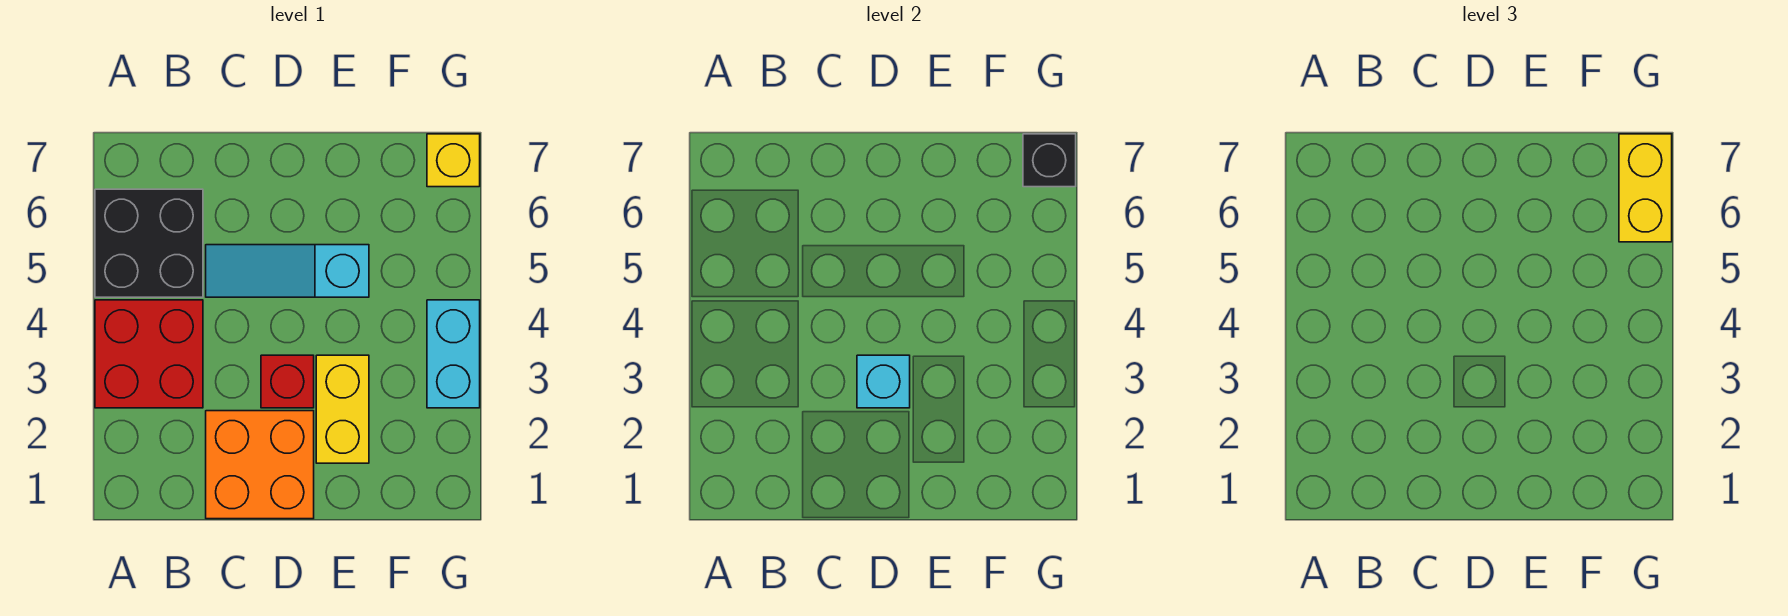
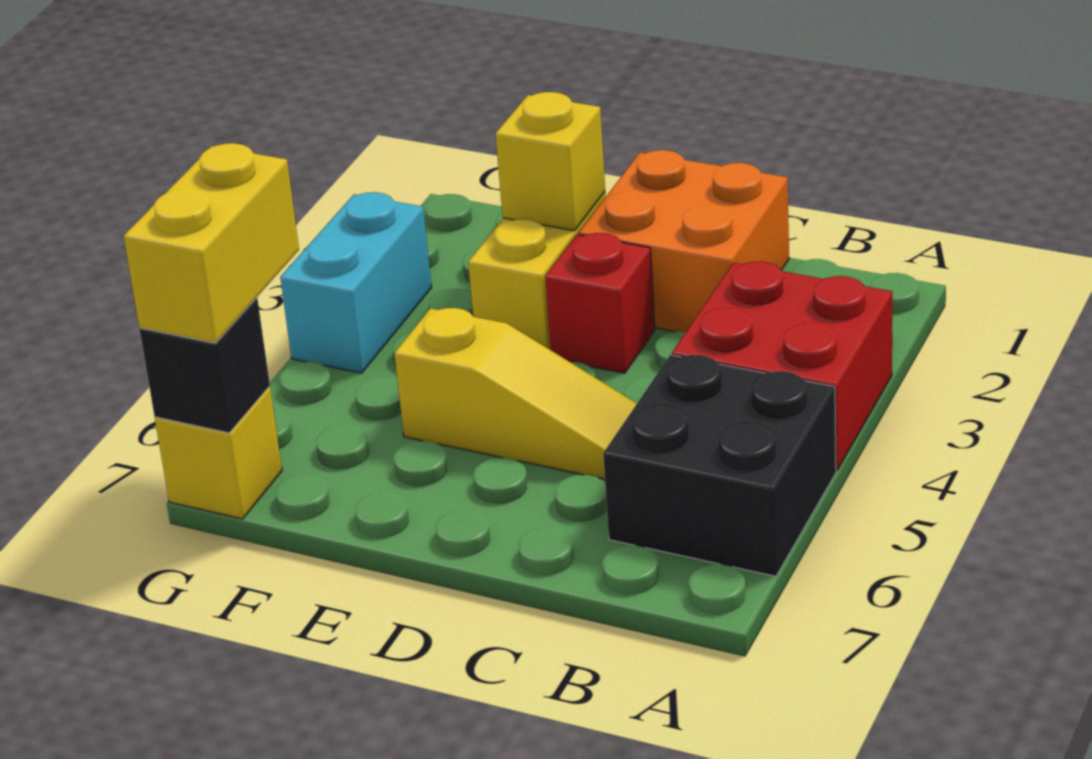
cyan 1x3 slope [206,245,369,297] -> yellow 1x3 slope [394,308,637,479]
cyan 1x1 brick [857,355,910,408] -> none
none -> yellow 1x1 brick [496,92,605,231]

